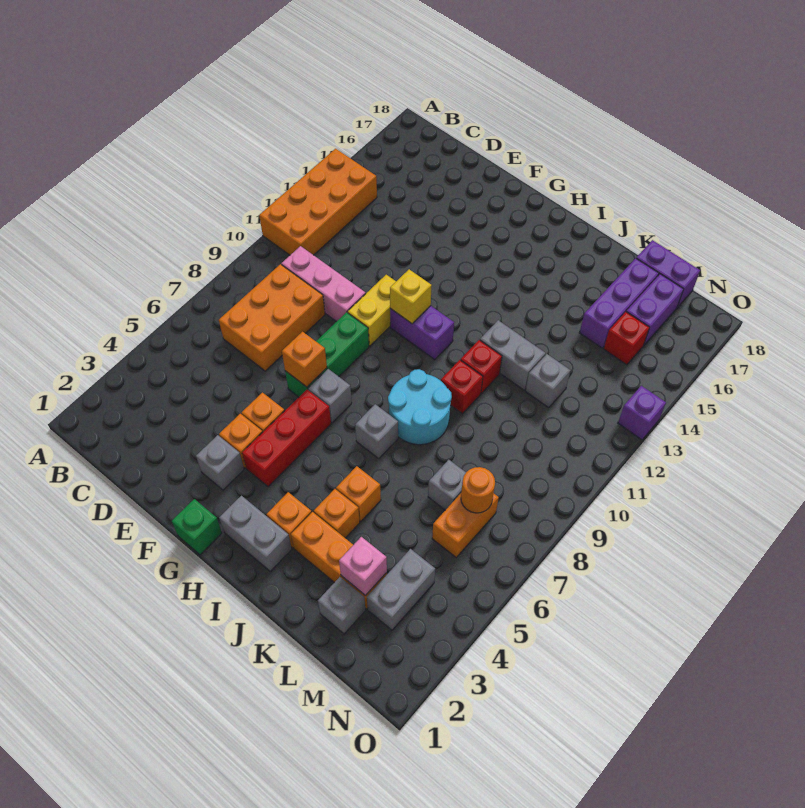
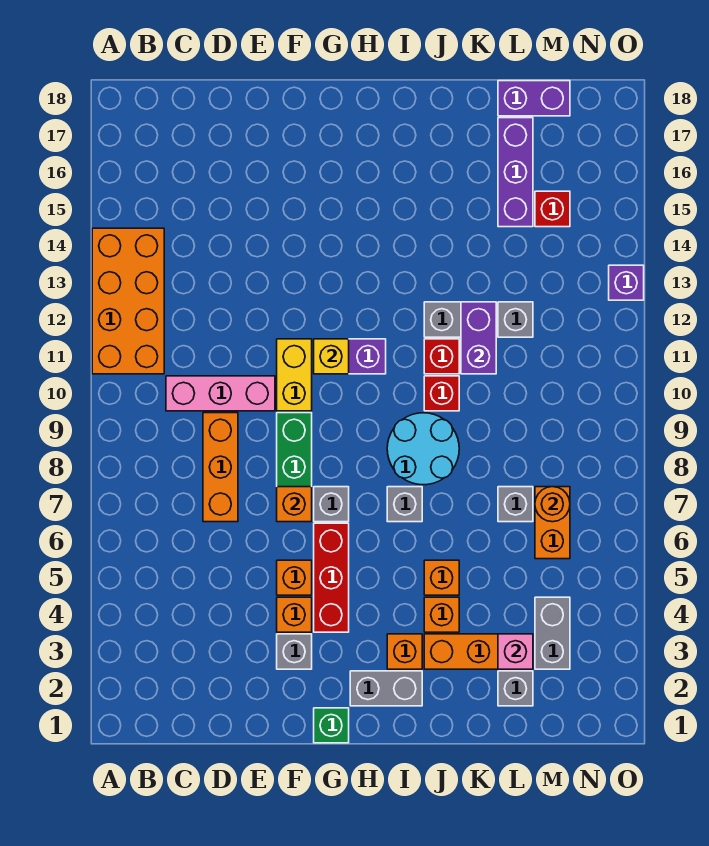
orange 2x3 brick [219,264,325,371] -> orange 1x3 brick [203,413,238,522]
purple 1x2 brick [626,274,684,345] -> purple 1x2 brick moved to [461,302,496,374]

